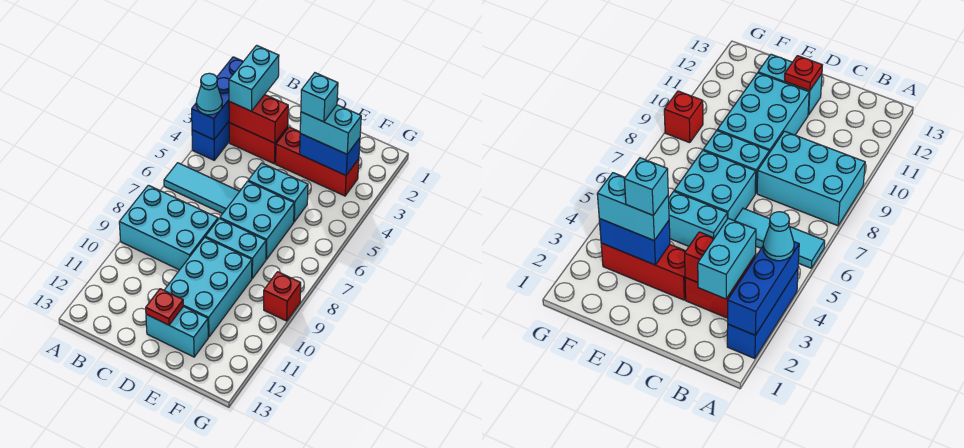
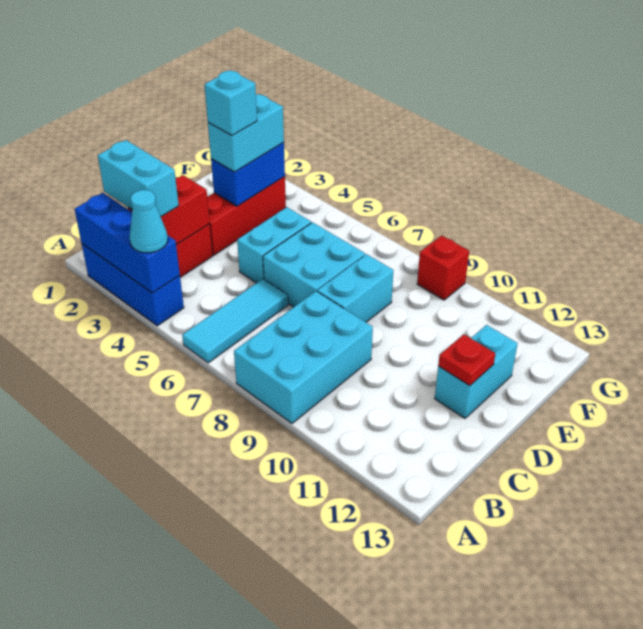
cyan 2x3 brick [164,238,252,337] -> none

